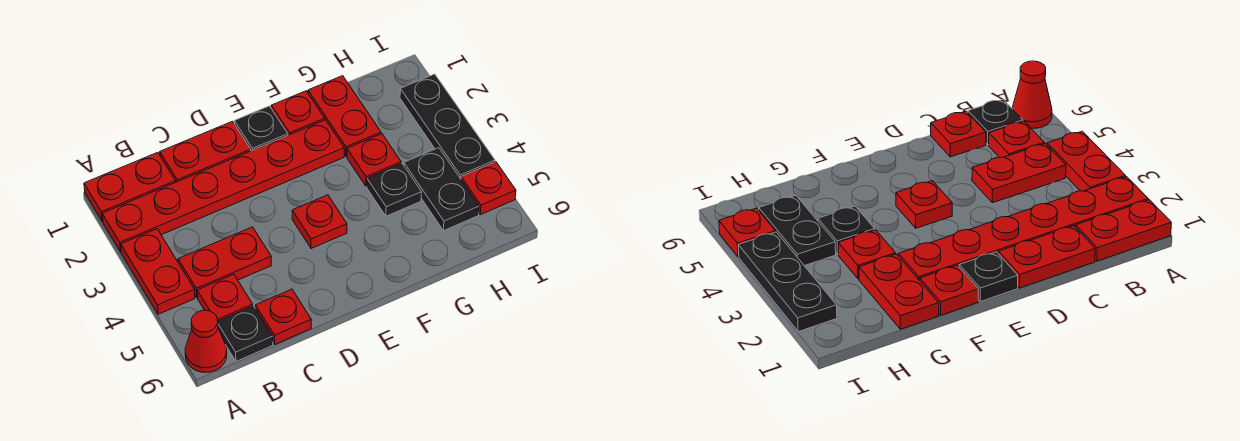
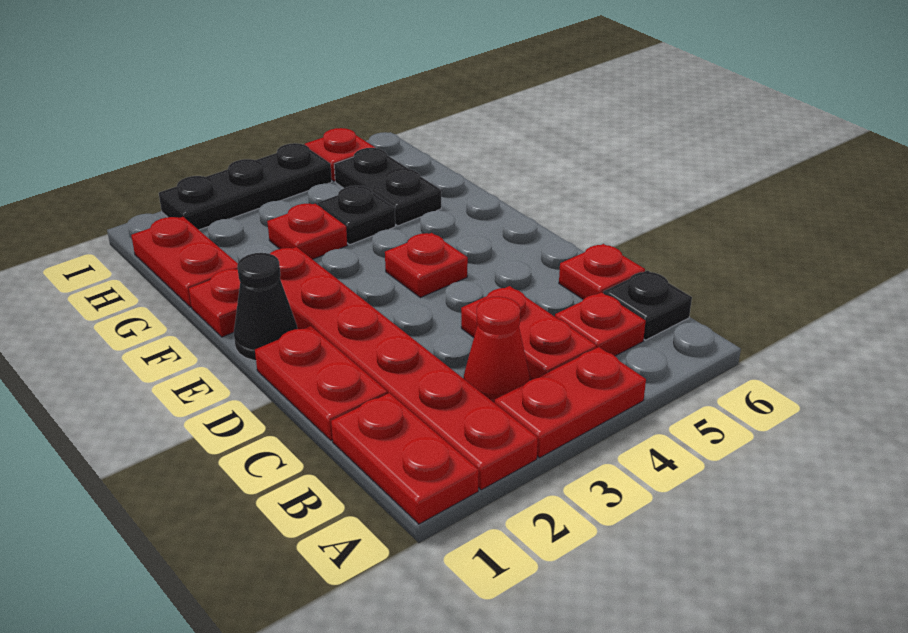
red 1x1 cone [185,310,227,372] -> red 1x1 cone moved to [463,297,530,402]
black 1x1 plate [234,106,288,151] -> black 1x1 cone [234,253,297,361]
red 1x2 plate [308,76,381,156] -> red 1x2 plate turned to [131,217,238,307]
black 1x2 plate [404,148,479,231] -> black 1x2 plate turned to [334,148,441,226]

